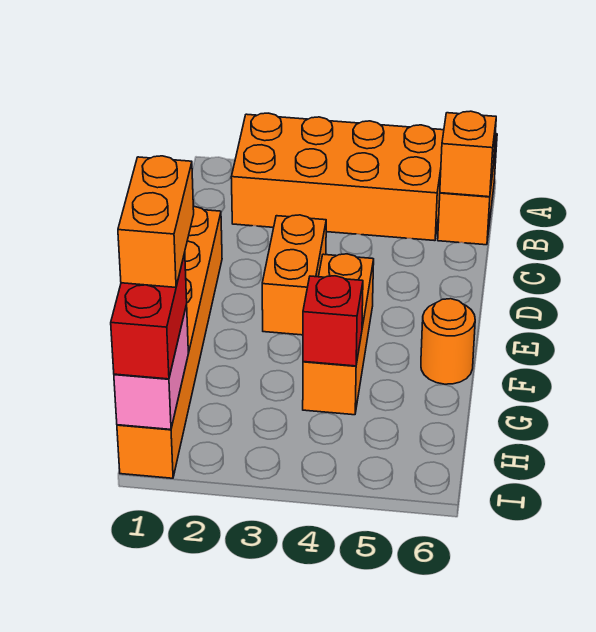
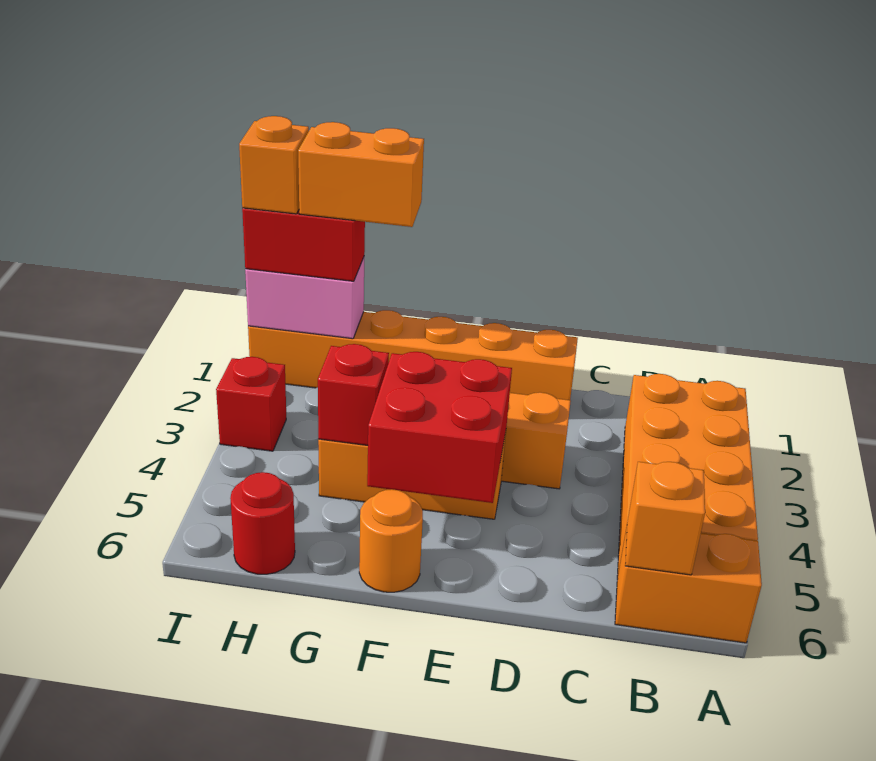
none -> red 2x2 brick [367,352,512,503]
none -> red 1x1 round brick [230,472,295,574]
none -> orange 1x1 brick [239,116,309,214]
none -> red 1x1 brick [216,357,286,451]

